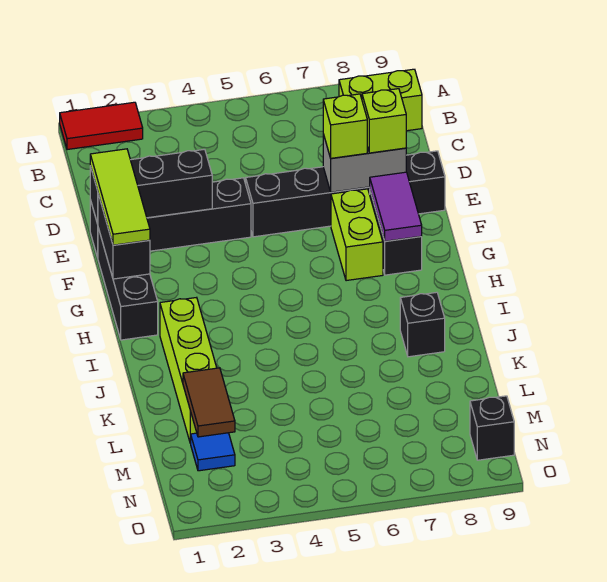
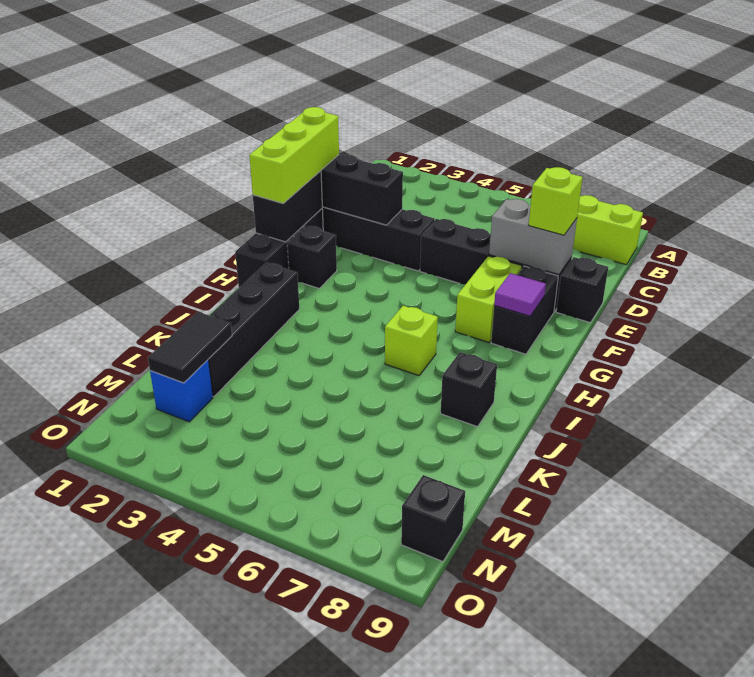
red 1x2 tile [60,102,143,150] -> none
lime 1x3 tile [90,149,150,245] -> lime 1x3 brick [249,107,339,203]
lime 1x1 brick [323,94,367,158] -> lime 1x1 brick moved to [385,306,438,376]
purple 1x2 tile [370,172,422,241] -> purple 1x1 tile [494,273,546,316]
none -> black 1x1 brick [287,226,337,288]
lime 1x4 brick [160,297,217,443] -> black 1x4 brick [208,263,299,397]
brown 1x2 tile [183,368,235,437] -> black 1x2 tile [148,312,232,383]
blue 1x1 tile [190,433,235,471] -> blue 1x1 brick [150,360,213,422]

